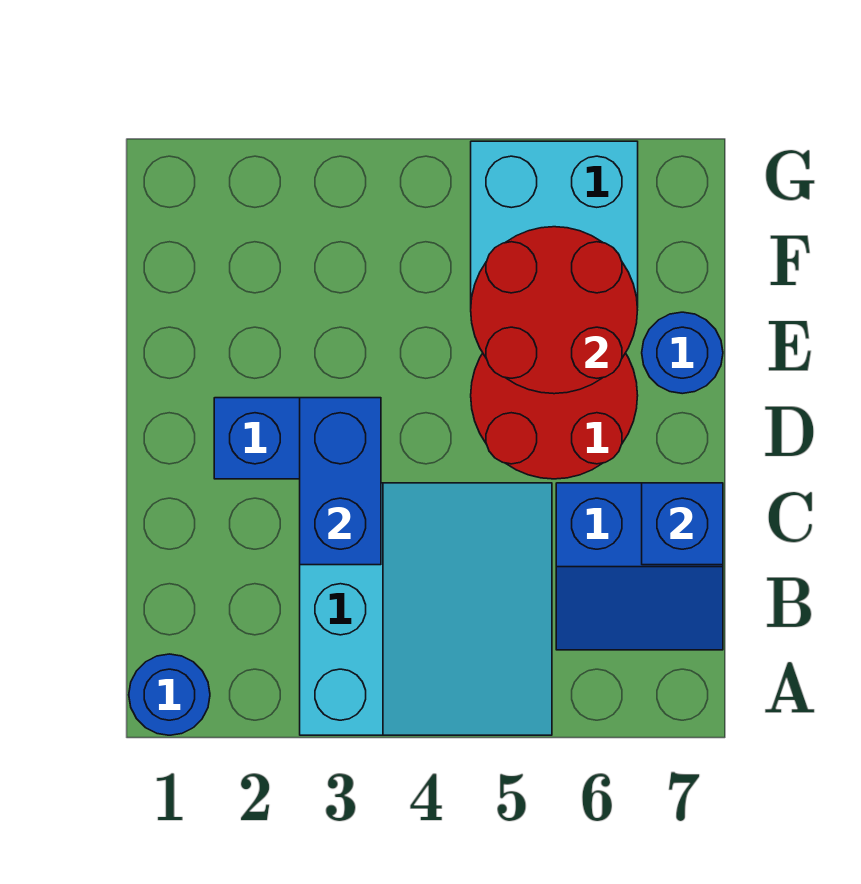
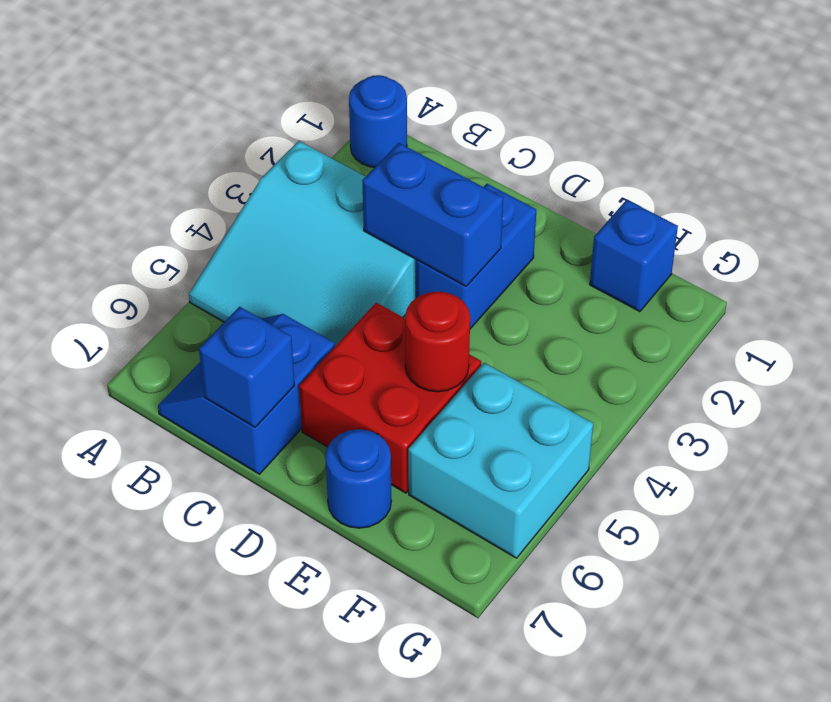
red 2x2 round brick [471,353,638,479] -> red 2x2 brick [299,303,481,493]
red 2x2 round brick [471,227,638,394] -> red 1x1 round brick [405,292,470,392]
none -> blue 1x1 brick [590,200,678,312]

